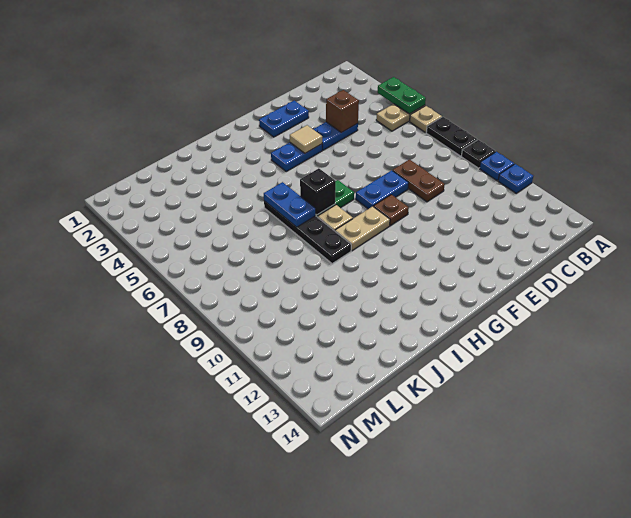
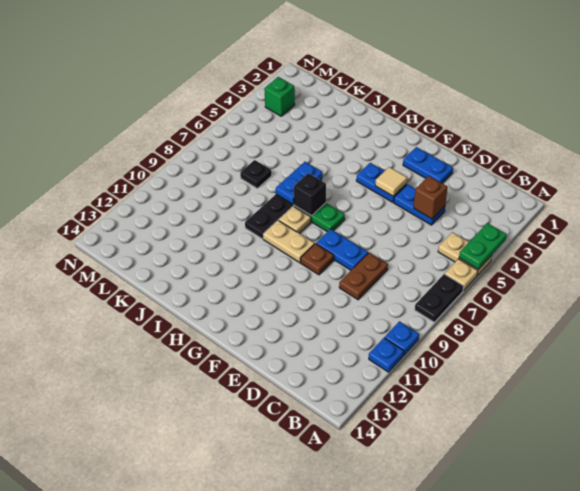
black 1x1 plate [461,140,495,168] -> black 1x1 plate moved to [240,160,272,188]
none -> green 1x1 brick [264,77,295,116]

